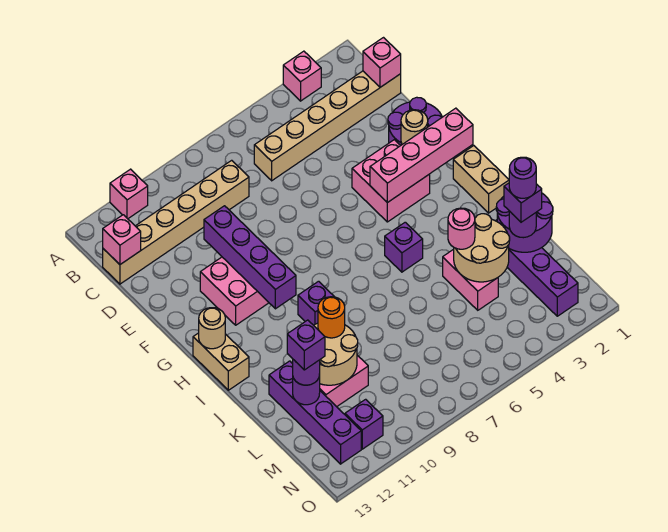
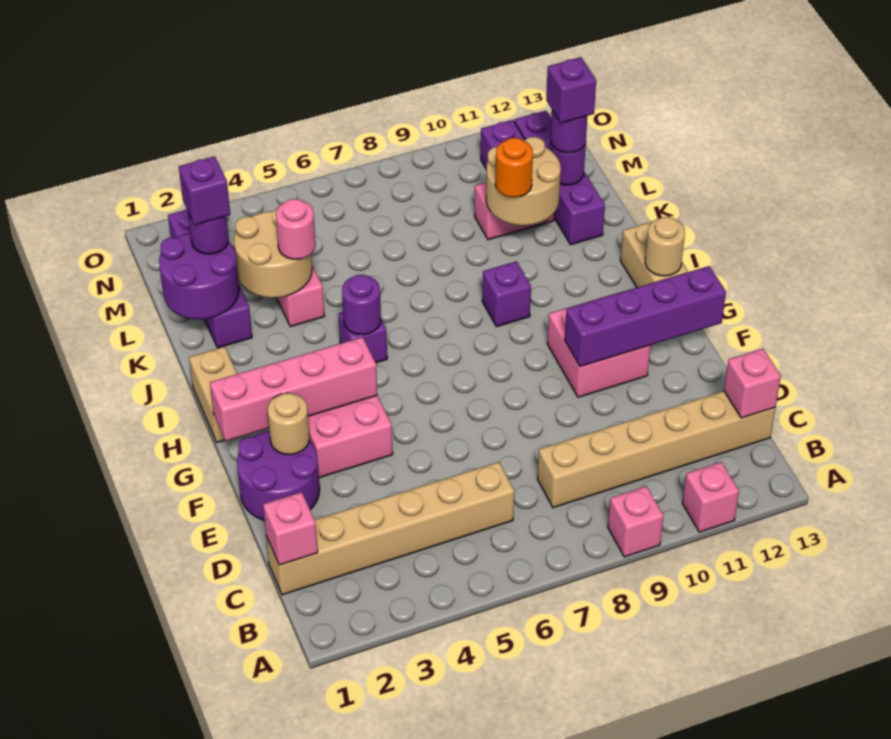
pink 1x1 brick [283,51,321,101] -> pink 1x1 brick moved to [608,486,663,557]
purple 1x4 brick [204,206,296,309] -> purple 1x4 brick turned to [565,266,726,367]
purple 1x1 round brick [509,157,536,198] -> purple 1x1 round brick moved to [342,275,381,335]

